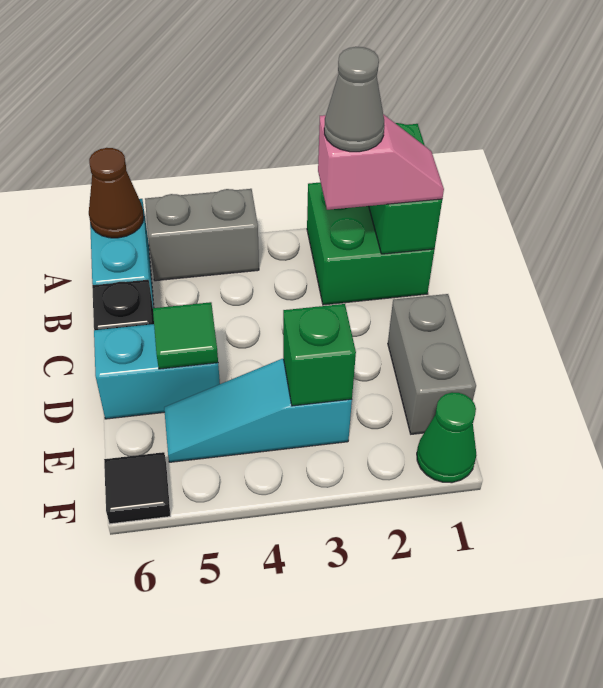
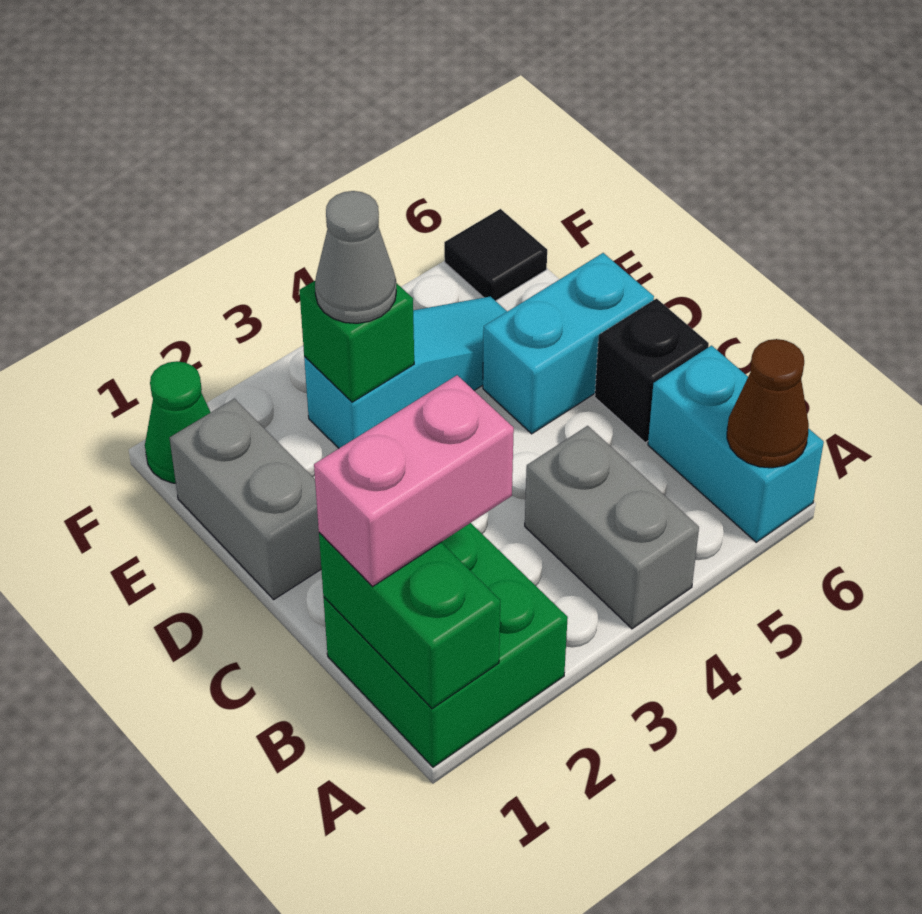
grey 1x2 brick [145,189,259,281] -> grey 1x2 brick turned to [525,426,699,629]
pink 1x2 slope [318,114,444,210] -> pink 1x2 brick [314,375,514,586]
grey 1x1 cone [324,47,385,152] -> grey 1x1 cone moved to [315,191,396,323]
green 1x1 tile [153,302,218,369] -> none

